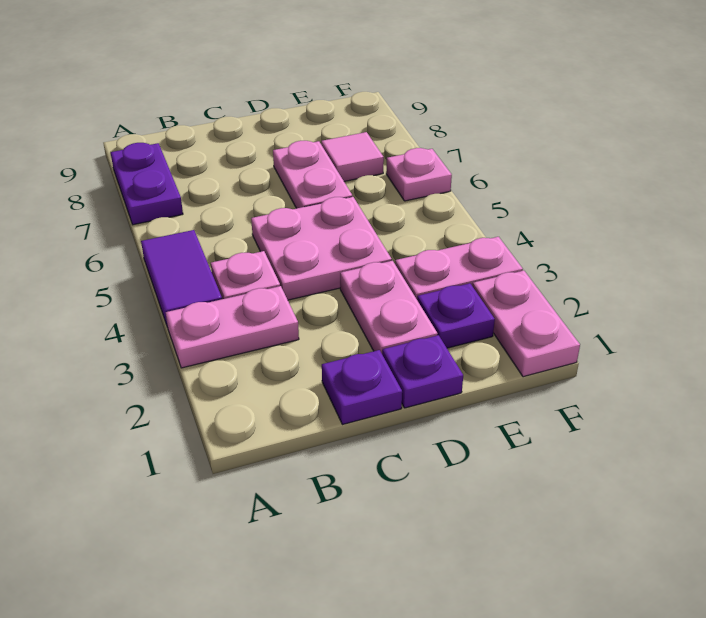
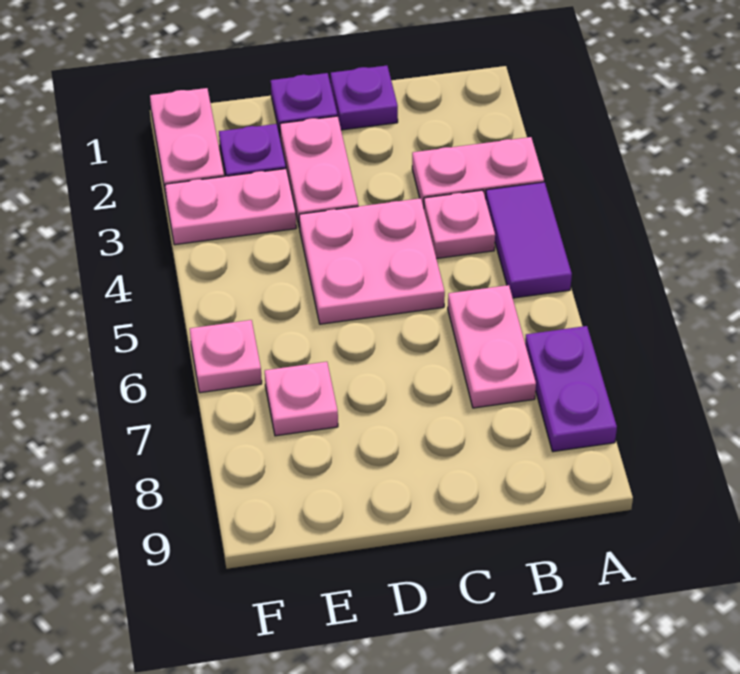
pink 1x2 plate [273,140,352,208] -> pink 1x2 plate moved to [448,285,536,408]
pink 1x1 tile [321,132,384,181] -> pink 1x1 plate [265,362,338,436]

